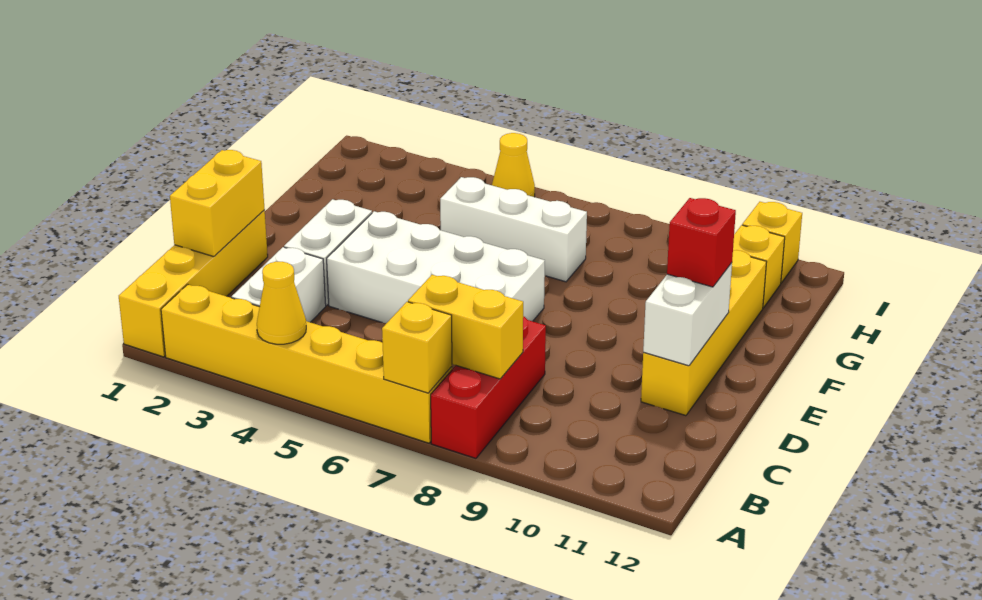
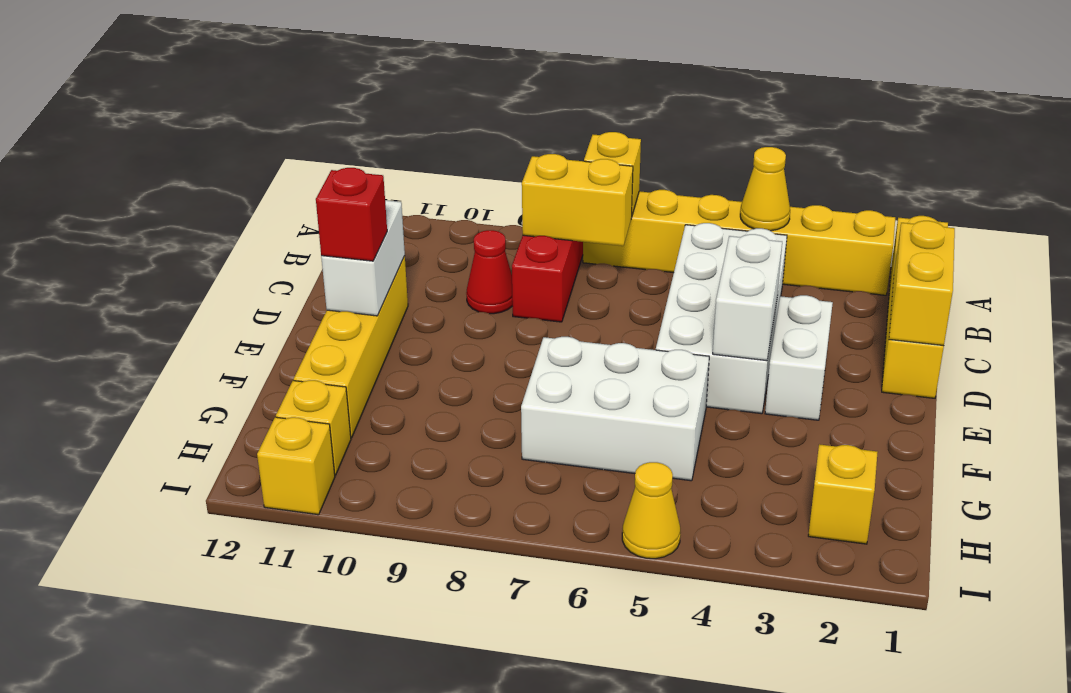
white 1x2 brick [232,247,326,322] -> white 1x2 brick moved to [713,234,782,361]
none -> red 1x1 cone [466,230,513,314]
white 2x4 brick [327,211,545,323] -> white 2x4 brick turned to [656,223,787,414]
white 1x3 brick [440,177,587,282] -> white 2x3 brick [521,337,709,481]
none -> yellow 1x1 brick [808,444,878,544]

